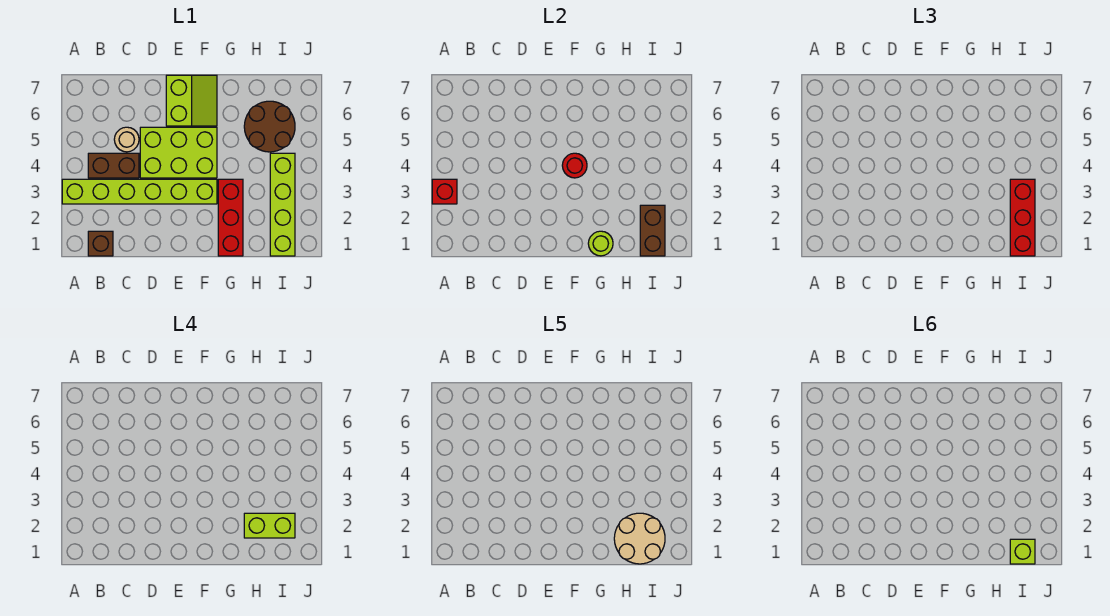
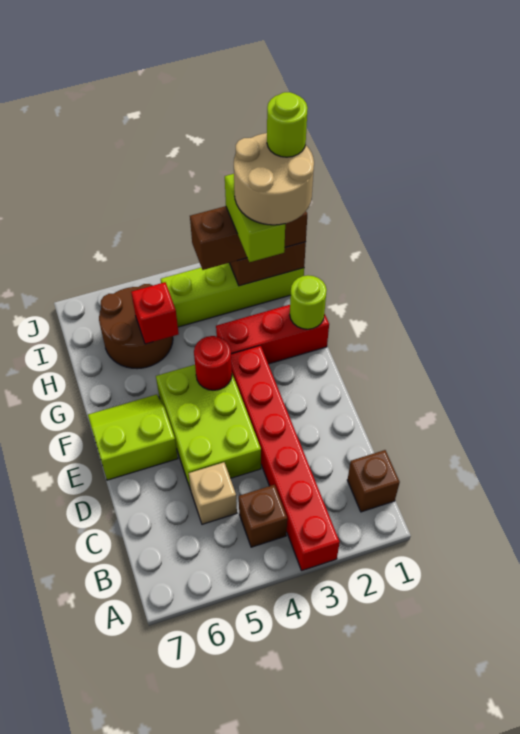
lime 1x6 brick [62,179,217,204] -> red 1x6 brick [231,346,340,571]
red 1x1 brick [432,179,457,204] -> red 1x1 brick moved to [131,282,179,344]
brown 1x2 brick [88,153,139,178] -> brown 1x1 brick [239,485,287,547]
tan 1x1 round brick [114,127,139,152] -> tan 1x1 brick [189,462,237,524]
red 1x3 brick [1010,179,1035,256] -> brown 1x3 brick [190,206,307,270]
lime 1x1 brick [1010,539,1035,564] -> lime 1x1 round brick [267,92,308,157]

